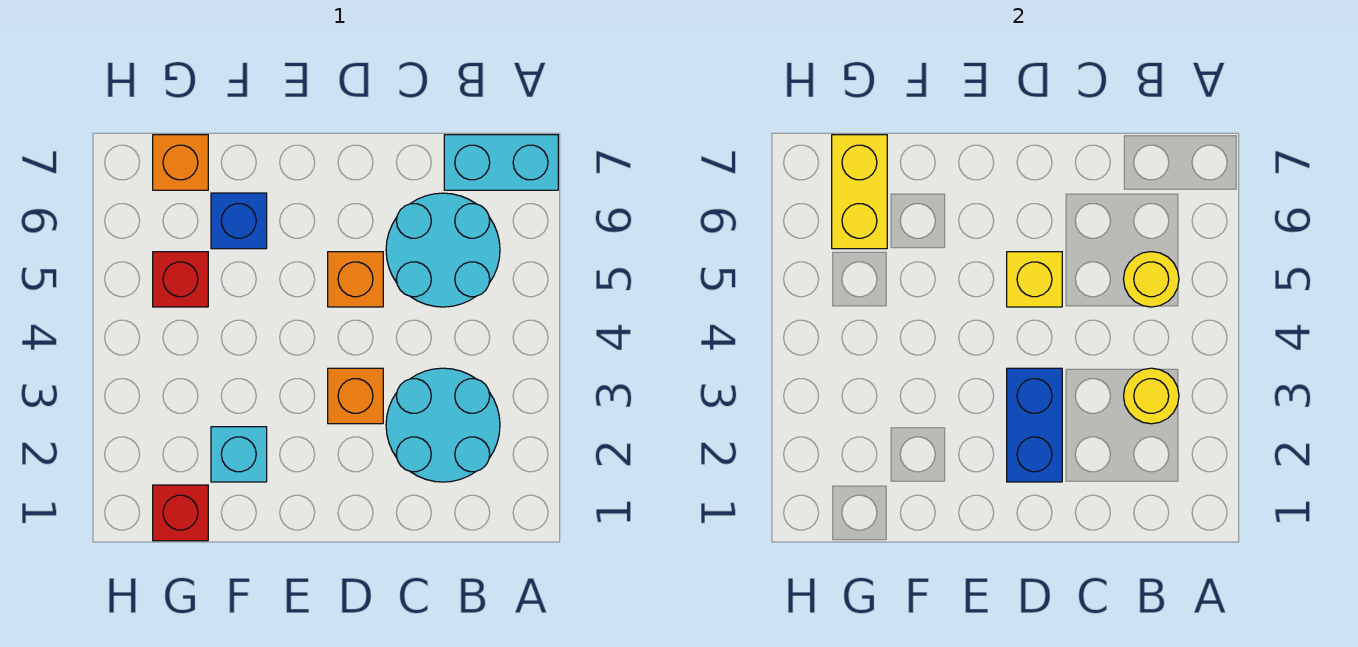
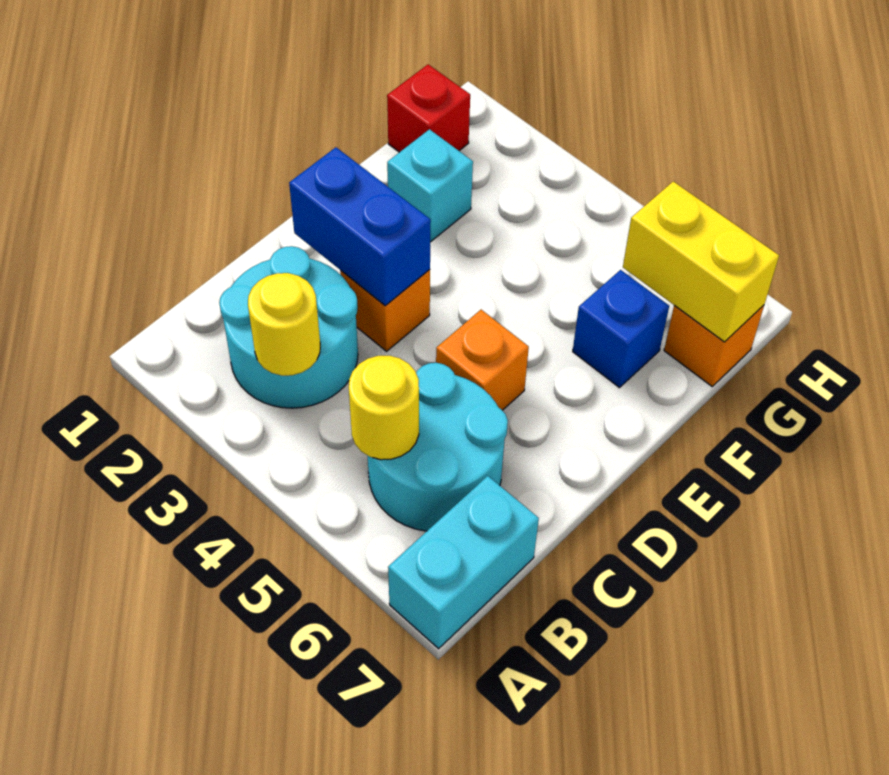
yellow 1x1 brick [1007,252,1062,307] -> none
red 1x1 brick [153,252,208,307] -> none

